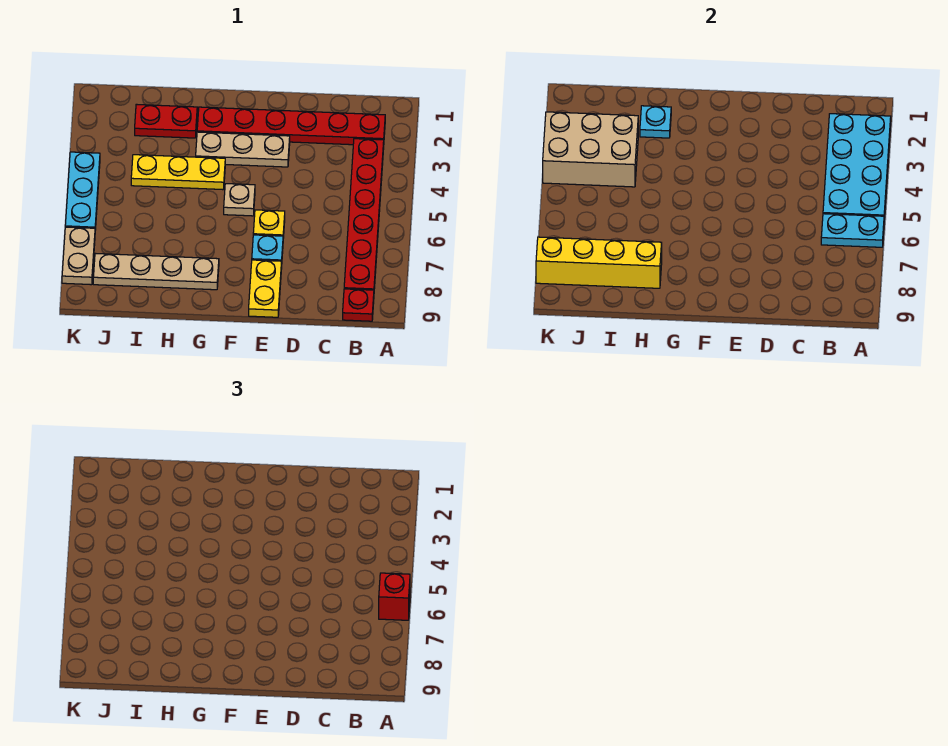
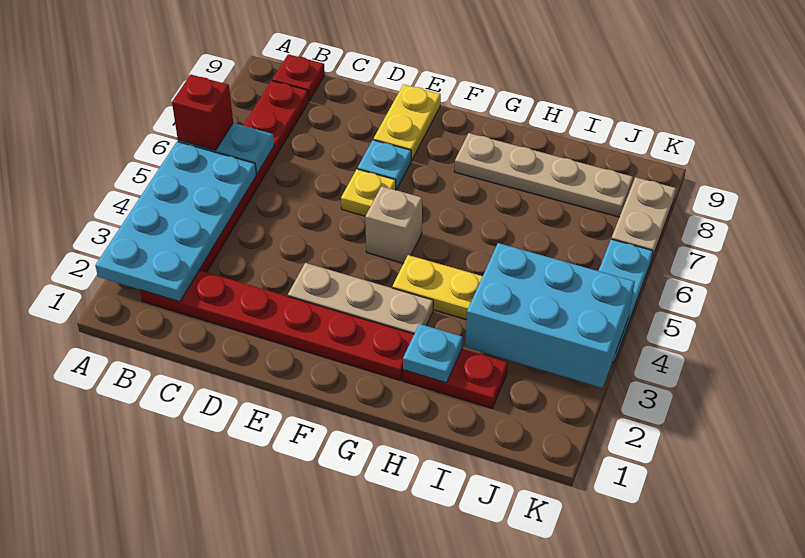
tan 1x1 plate [224,184,255,216] -> tan 1x1 brick [365,186,422,263]
yellow 1x4 brick [536,237,662,288] -> none
tan 2x3 brick [543,112,638,187] -> cyan 2x3 brick [465,243,635,388]

